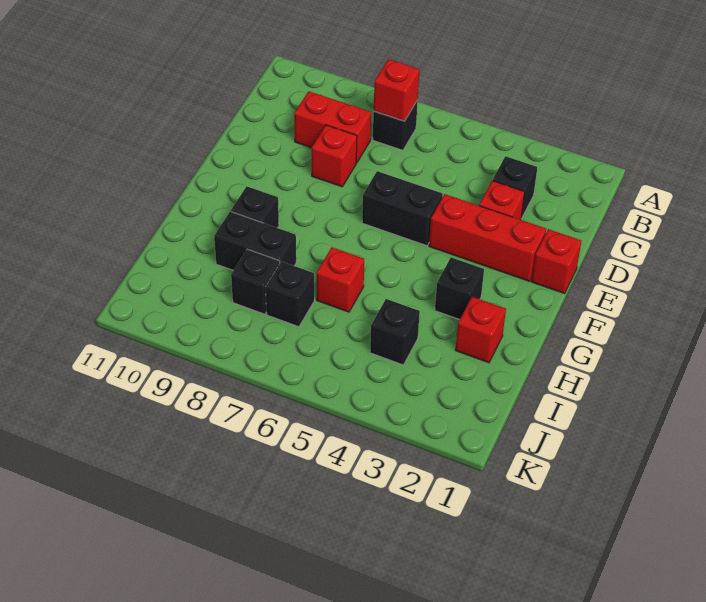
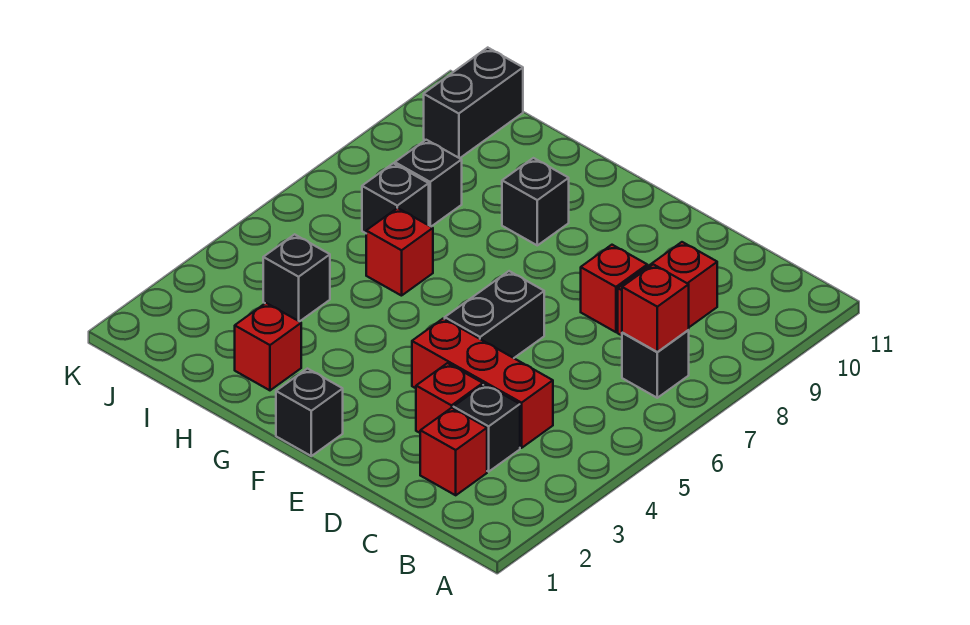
red 1x1 brick [532,229,581,293] -> red 1x1 brick moved to [420,408,487,495]
red 1x3 brick [429,194,546,281] -> red 1x3 brick turned to [412,318,553,448]
black 1x1 brick [435,257,484,320] -> black 1x1 brick moved to [276,369,343,456]
black 1x2 brick [214,211,296,270] -> black 1x2 brick moved to [424,48,523,158]

